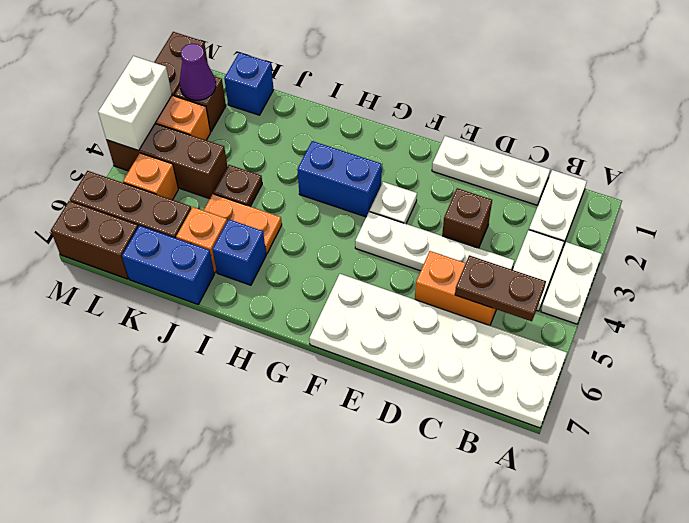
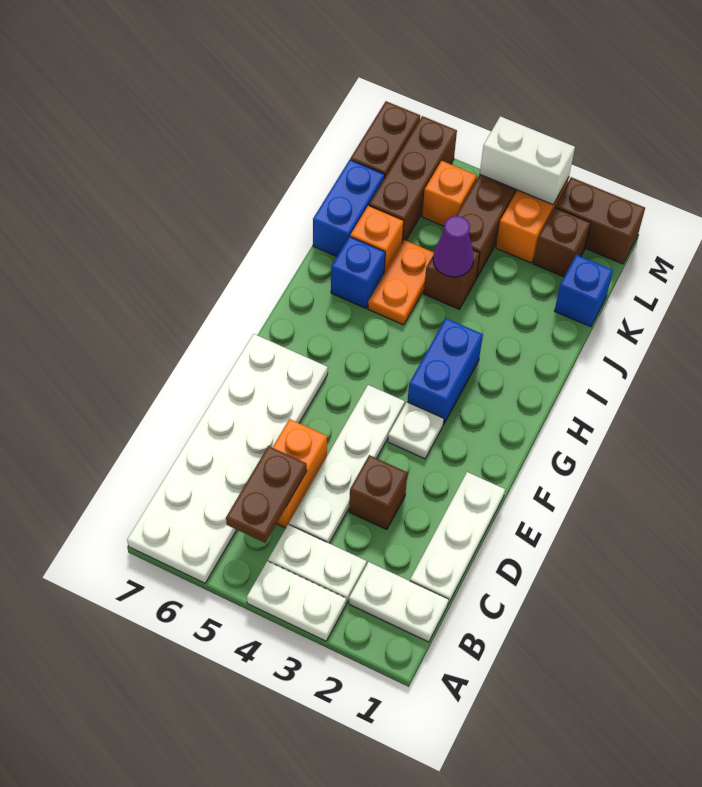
brown 1x1 plate [214,165,262,206] -> brown 1x1 brick [424,250,480,309]
purple 1x1 cone [180,43,216,100] -> purple 1x1 cone moved to [433,216,474,277]

